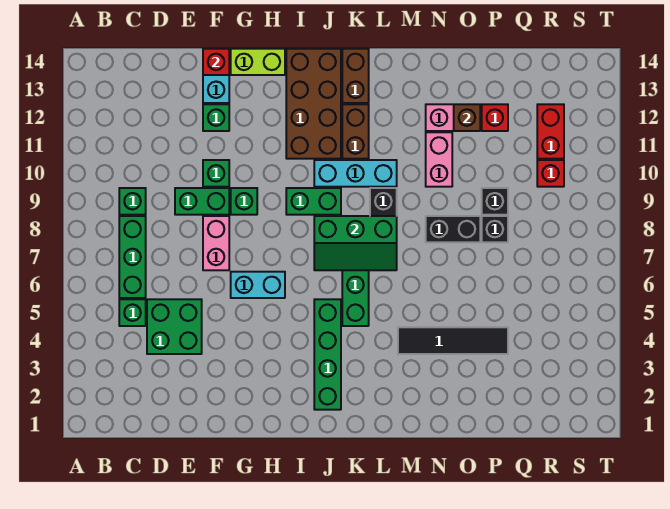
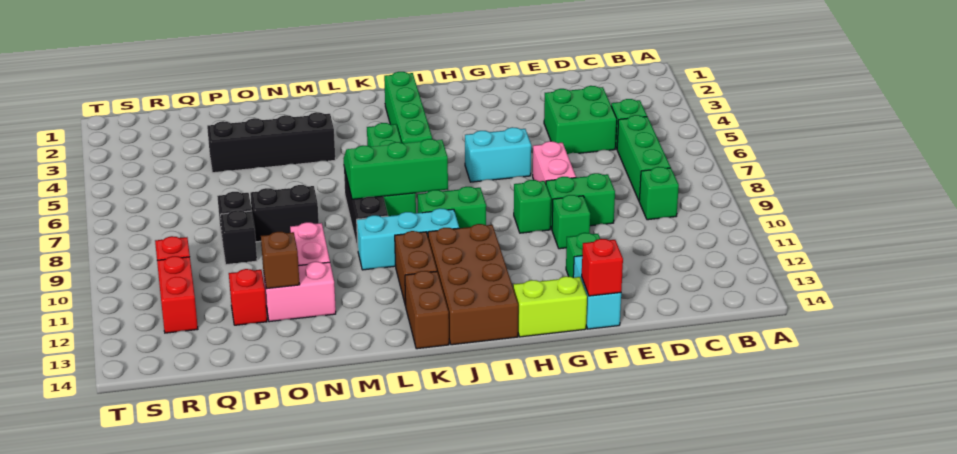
black 1x4 tile [398,327,508,354] -> black 1x4 brick [207,112,335,173]

